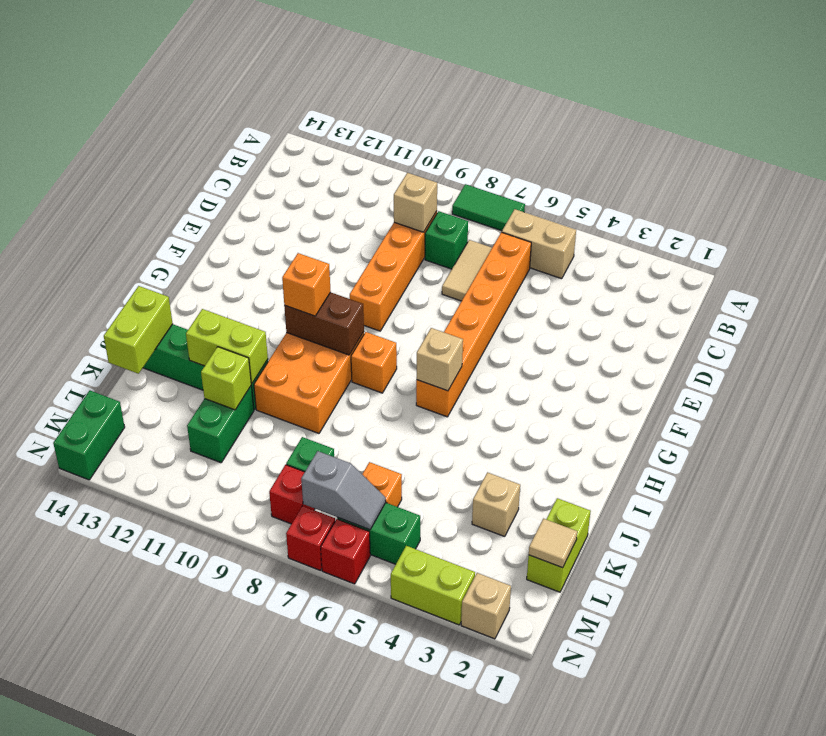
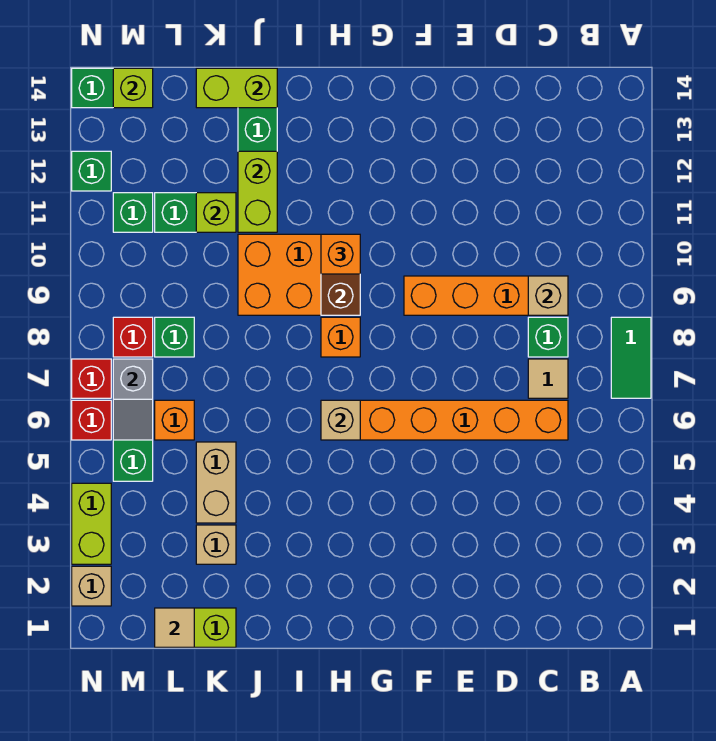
tan 1x2 brick [502,209,576,279] -> tan 1x2 brick moved to [196,442,236,523]
tan 1x2 tile [442,240,492,301] -> tan 1x1 tile [528,359,568,398]
none -> green 1x1 brick [113,193,153,232]
none -> lime 1x1 brick [113,68,153,108]
none -> green 1x1 brick [72,151,111,191]

